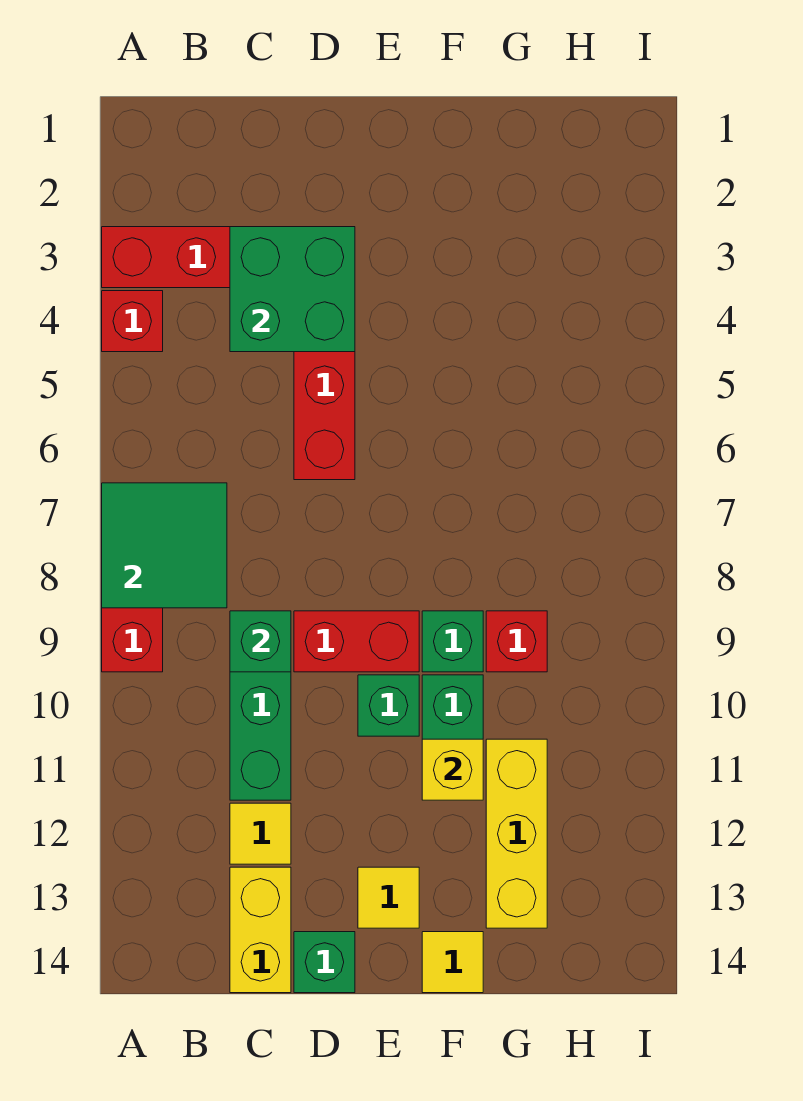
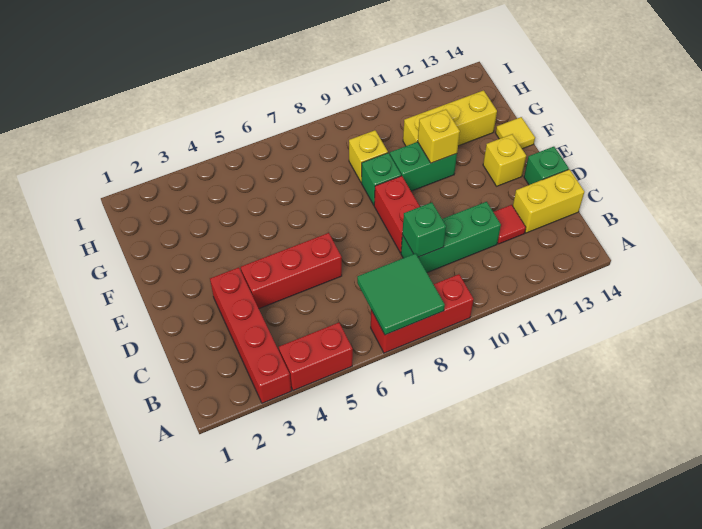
red 1x1 brick [102,291,163,352] -> red 1x2 brick [279,323,353,391]
green 2x2 brick [230,227,355,352] -> none
yellow 1x1 tile [230,803,291,864] -> red 1x1 tile [494,205,526,244]
green 1x1 brick [358,675,419,736] -> none
yellow 1x1 tile [358,867,419,928] -> yellow 1x1 brick [483,134,526,186]
red 1x1 brick [486,611,547,672] -> yellow 1x1 brick [349,130,388,182]

